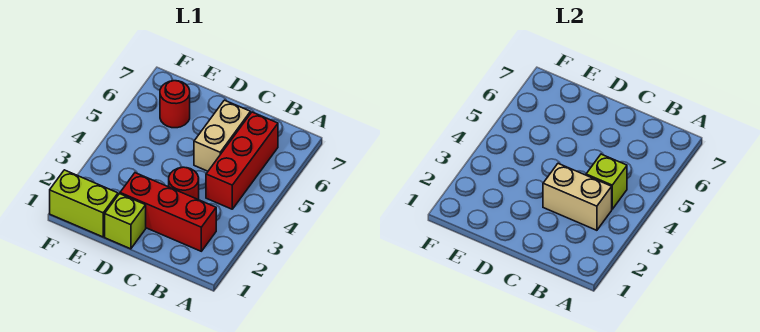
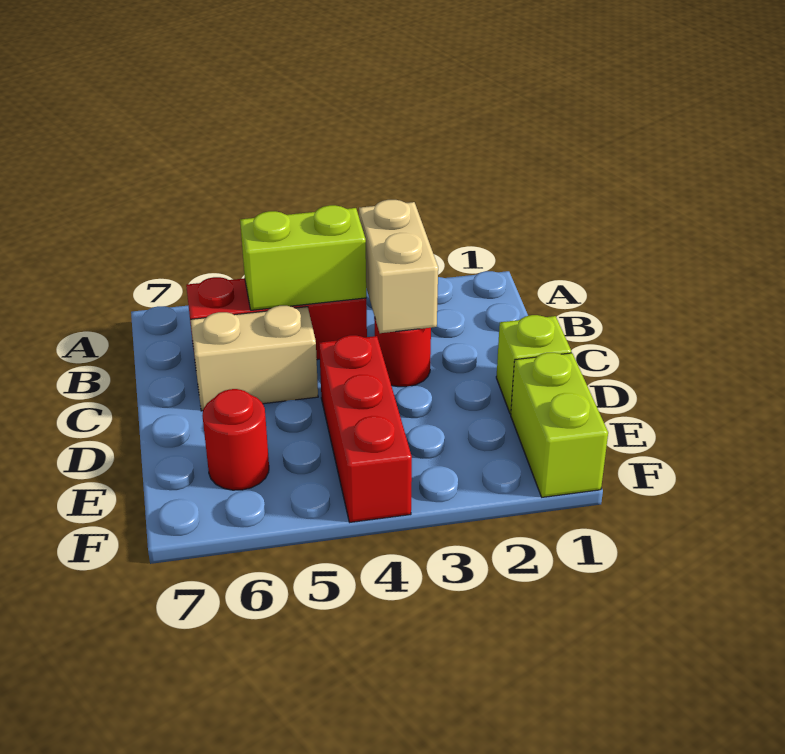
red 1x3 brick [120,173,216,251] -> red 1x3 brick moved to [319,335,412,522]
lime 1x1 brick [586,154,627,209] -> lime 1x2 brick [240,205,366,310]

